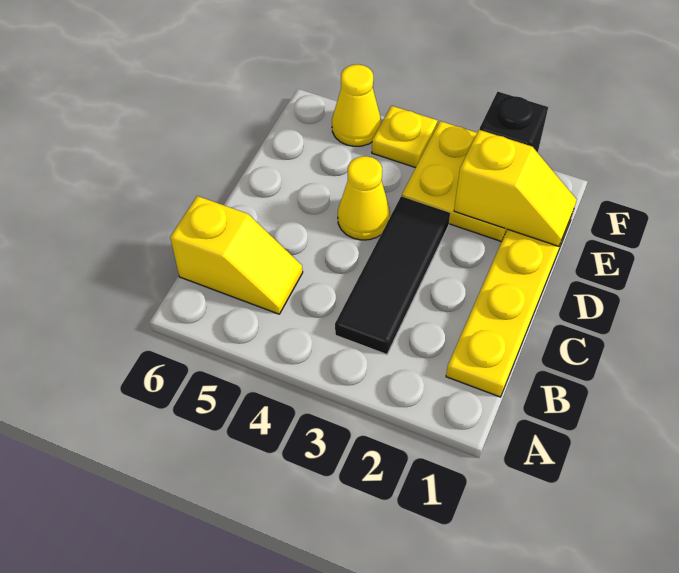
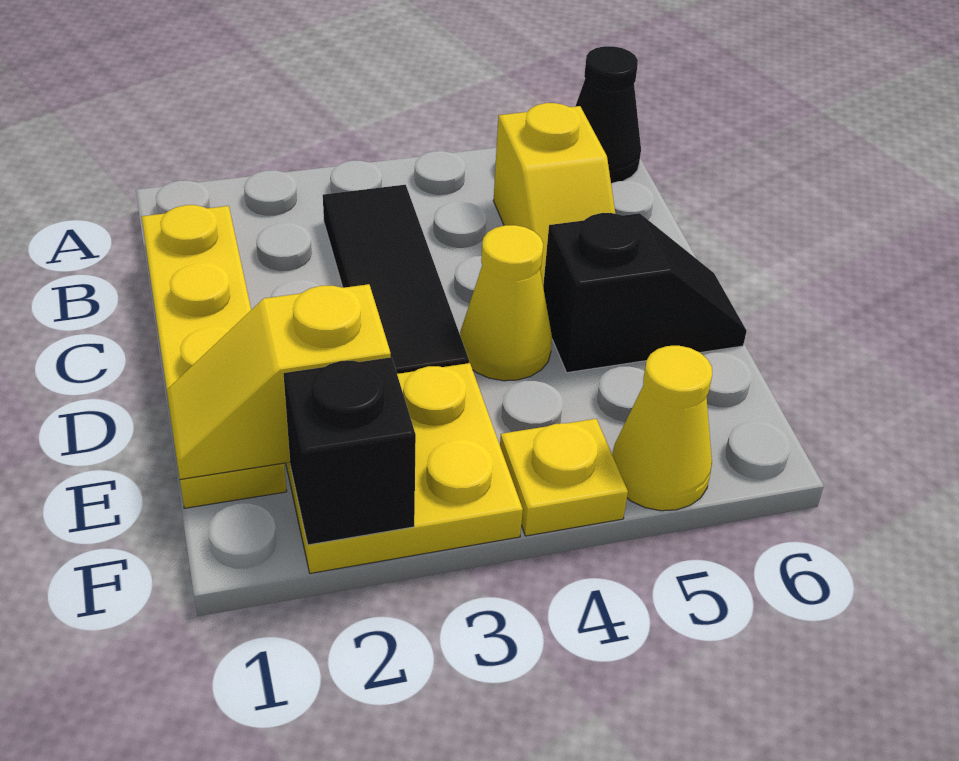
none -> black 1x1 cone [576,46,641,183]
yellow 1x2 slope [170,196,303,314] -> yellow 1x2 slope turned to [493,103,615,284]
none -> black 1x2 slope [543,213,747,373]

